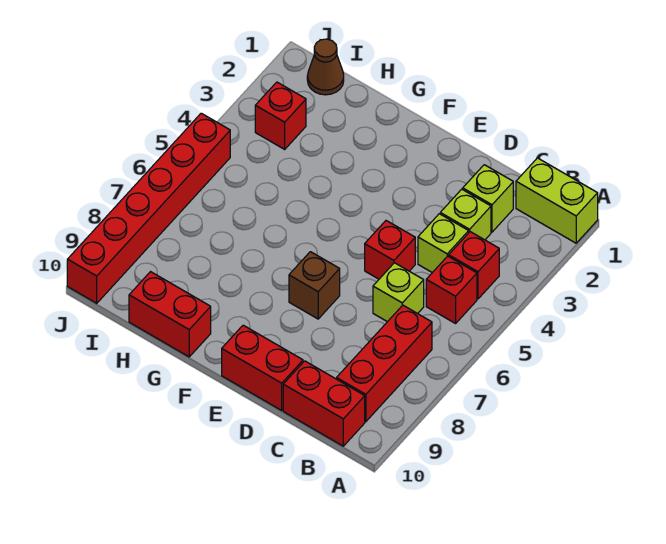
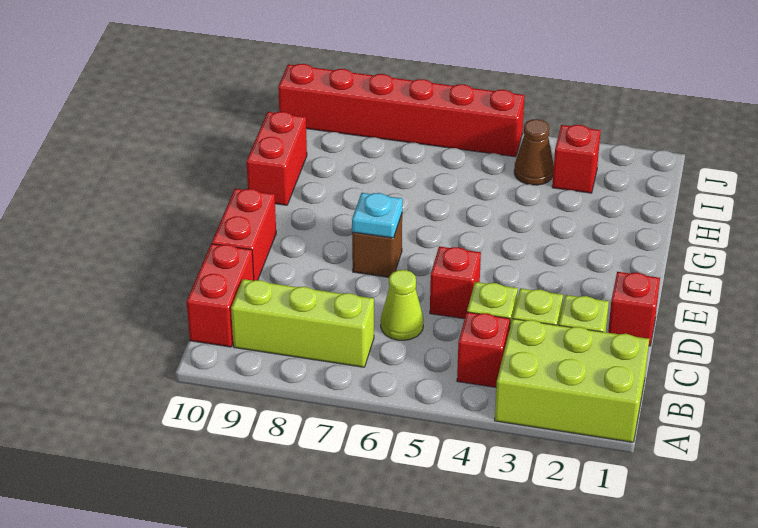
lime 1x2 brick [516,158,598,243] -> lime 2x3 brick [495,319,649,442]
red 1x1 brick [426,256,477,323] -> red 1x1 brick moved to [608,272,660,346]
red 1x3 brick [337,305,432,422] -> lime 1x3 brick [231,279,374,367]
lime 1x1 brick [373,263,424,322] -> lime 1x1 cone [381,270,423,340]
none -> cyan 1x1 plate [352,193,402,238]
brown 1x1 cone [307,39,344,95] -> brown 1x1 cone moved to [514,119,554,185]

